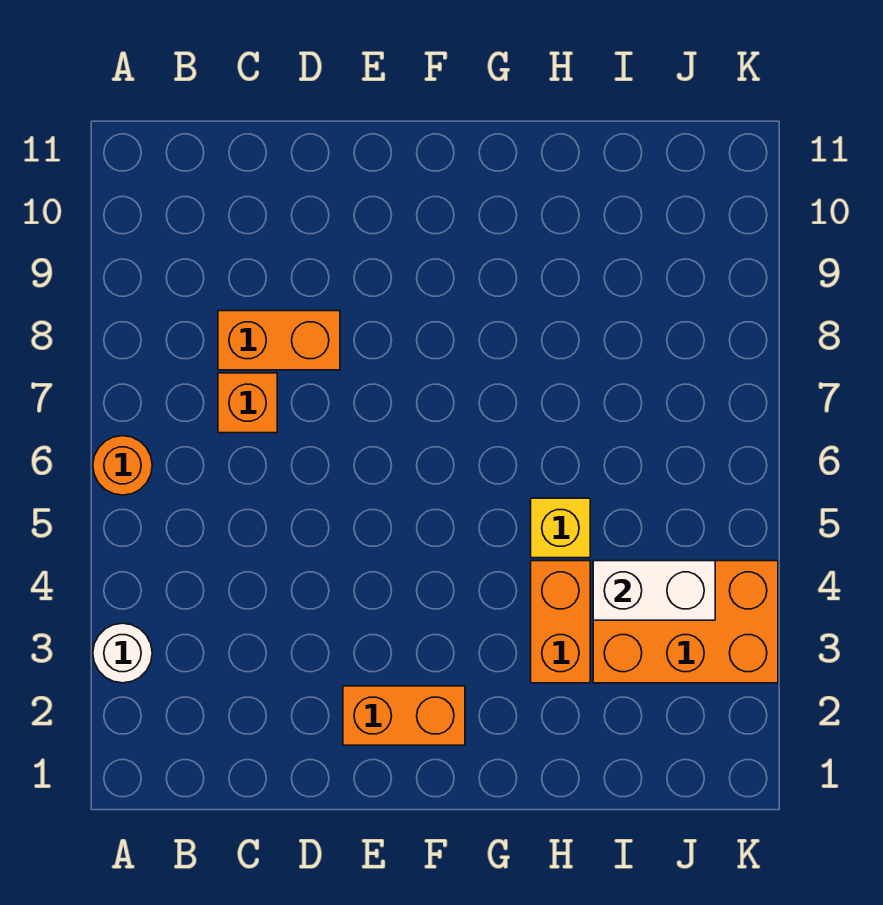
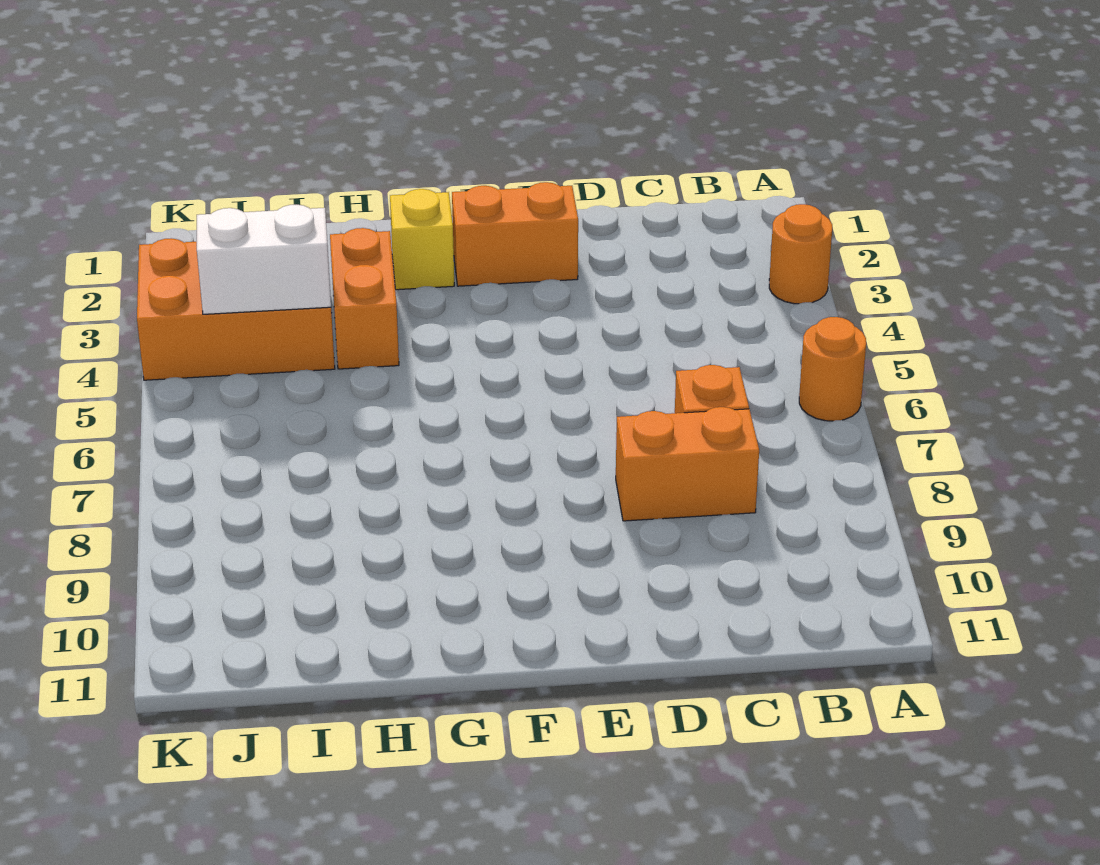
white 1x1 round brick [93,623,152,683] -> orange 1x1 round brick [769,204,832,304]
yellow 1x1 brick [531,498,590,558] -> yellow 1x1 brick moved to [390,189,454,290]

